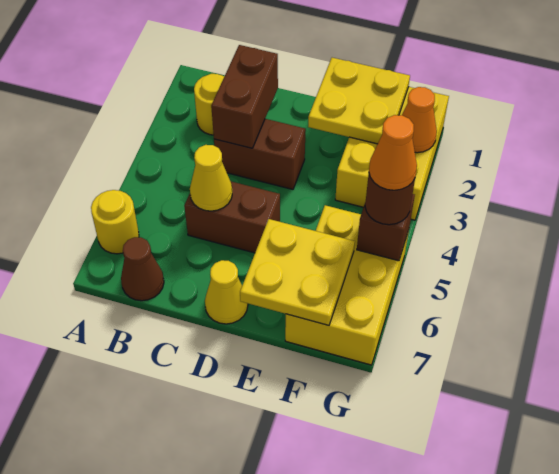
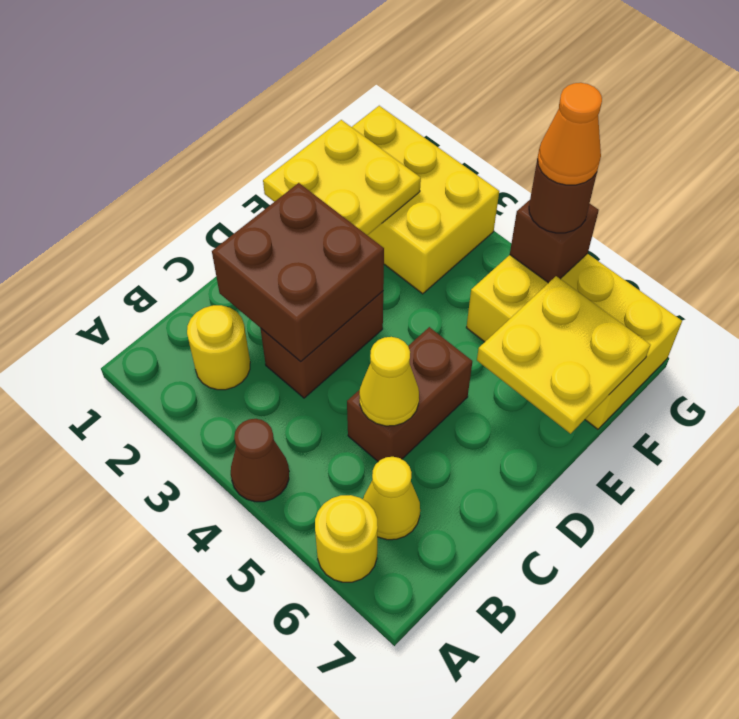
brown 1x1 cone [121,237,164,301] -> brown 1x1 cone moved to [231,419,289,502]
brown 1x2 brick [211,45,278,148] -> brown 2x2 brick [212,183,384,362]
yellow 1x1 cone [205,260,248,324] -> yellow 1x1 cone moved to [363,457,420,540]
orange 1x1 cone [402,87,437,153] -> none

